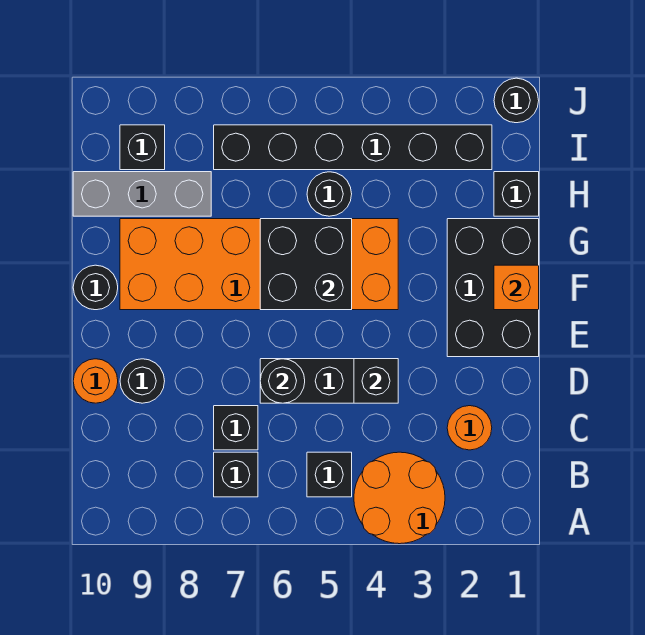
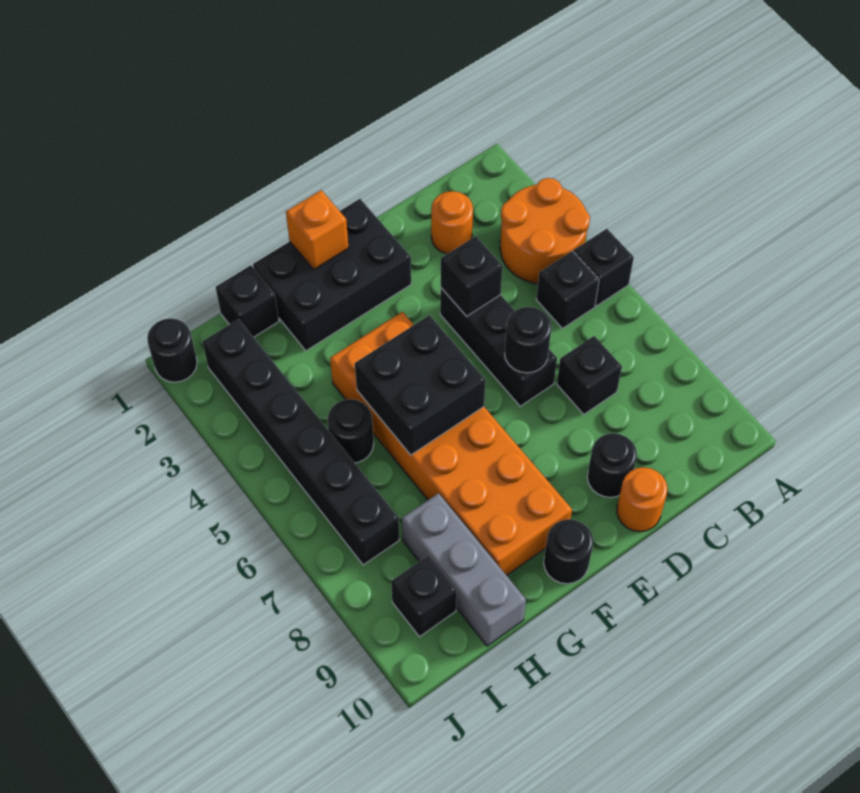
black 1x1 brick [214,452,258,497] -> black 1x1 brick moved to [574,229,634,306]

